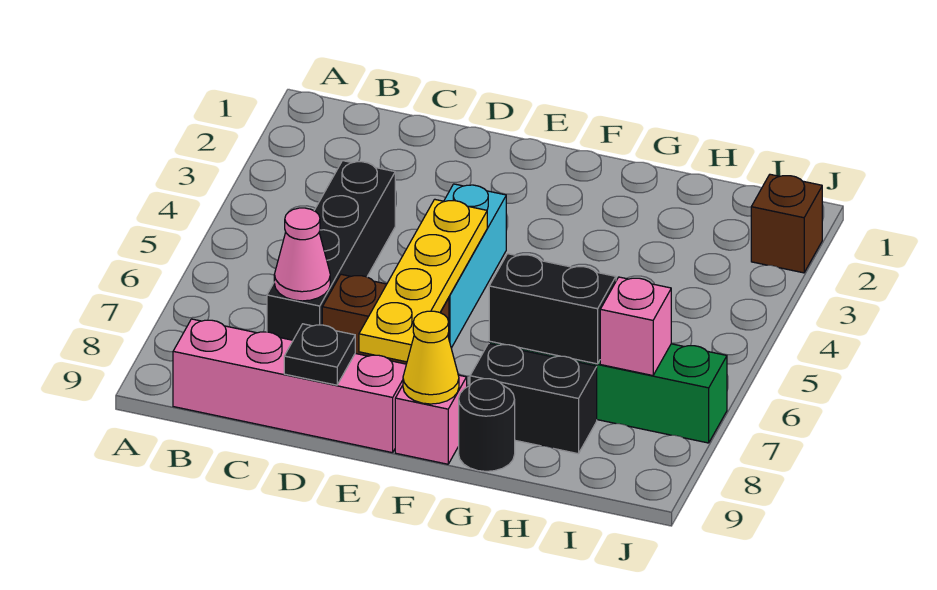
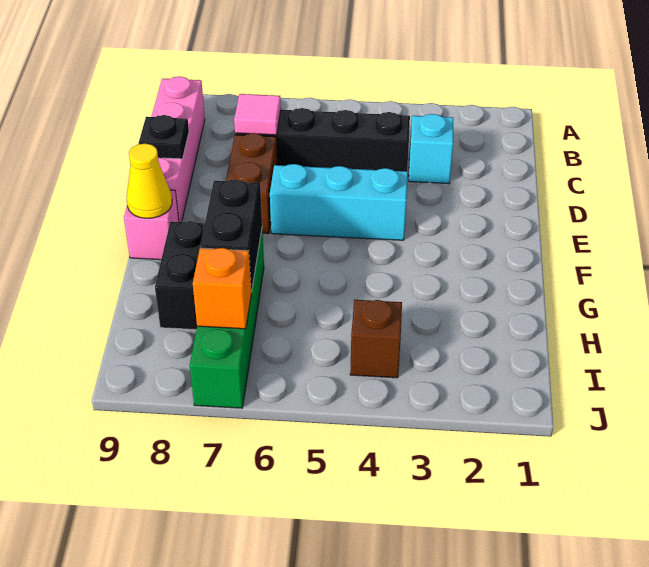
none -> cyan 1x1 brick [409,114,453,184]
pink 1x1 cone [274,208,330,301] -> pink 1x1 tile [234,94,281,135]
yellow 1x4 plate [359,199,487,362] -> none
black 1x1 round brick [459,379,515,471] -> none
pink 1x1 brick [600,277,671,376] -> orange 1x1 brick [193,248,251,329]
brown 1x1 brick [751,174,822,273] -> brown 1x1 brick moved to [350,300,402,378]

